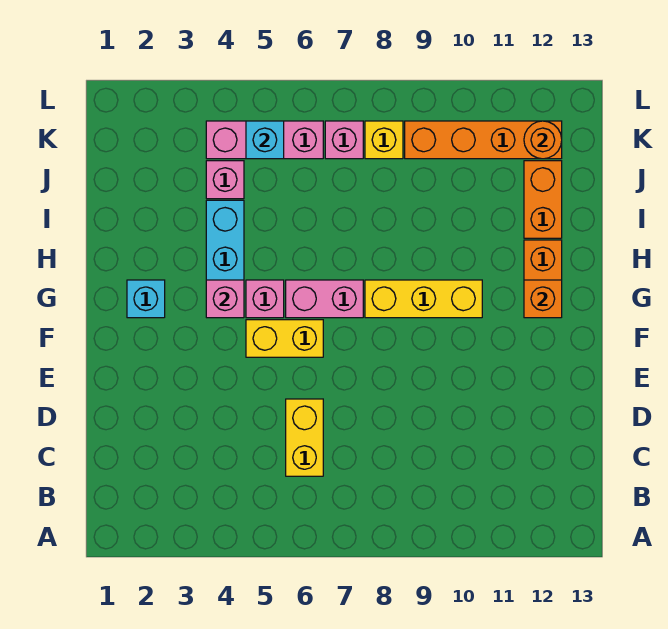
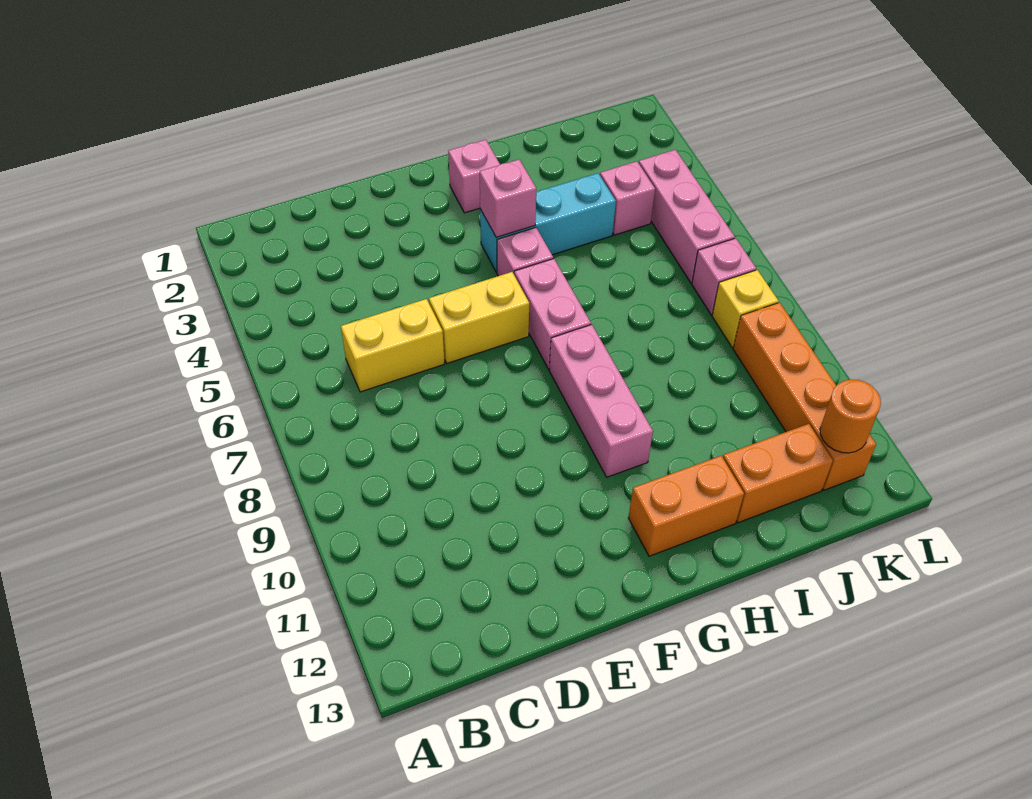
yellow 1x2 brick [246,320,323,357] -> yellow 1x2 brick turned to [429,272,529,363]
cyan 1x1 brick [127,280,165,318] -> pink 1x1 brick [448,140,500,213]
yellow 1x3 brick [365,280,482,318] -> pink 1x3 brick [549,325,653,477]
orange 1x1 brick [524,280,562,318] -> none
cyan 1x1 brick [246,121,284,159] -> none

